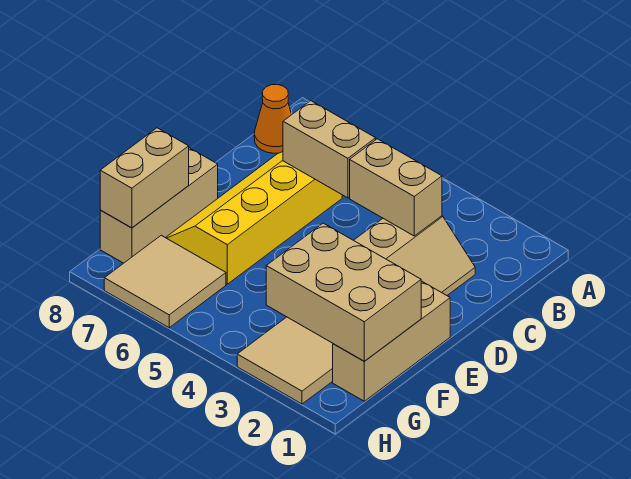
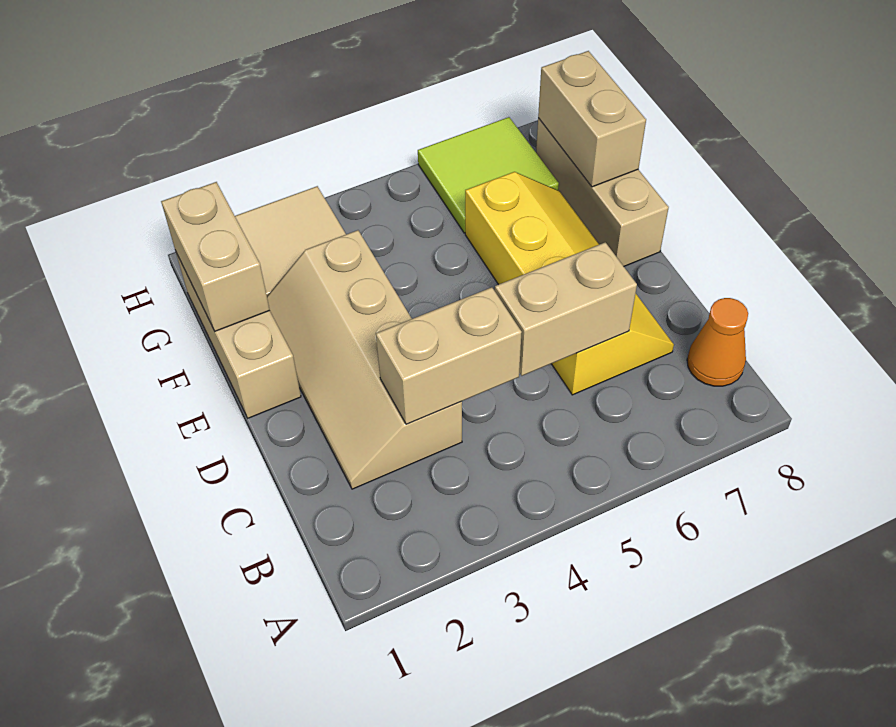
tan 2x3 brick [266,223,421,361] -> tan 1x2 brick [161,182,270,331]
tan 2x2 tile [104,235,226,328] -> lime 2x2 tile [418,117,559,233]

